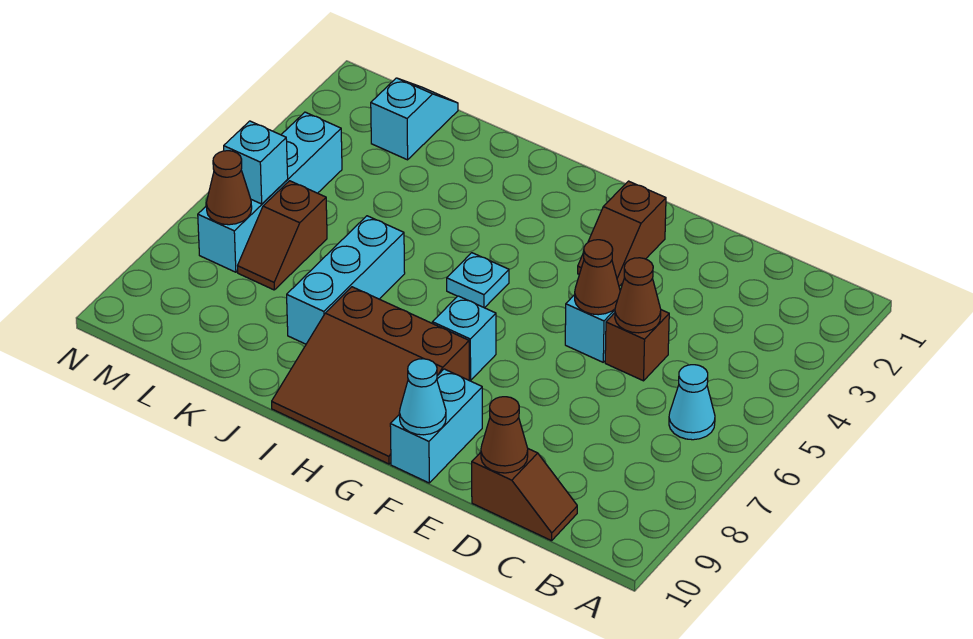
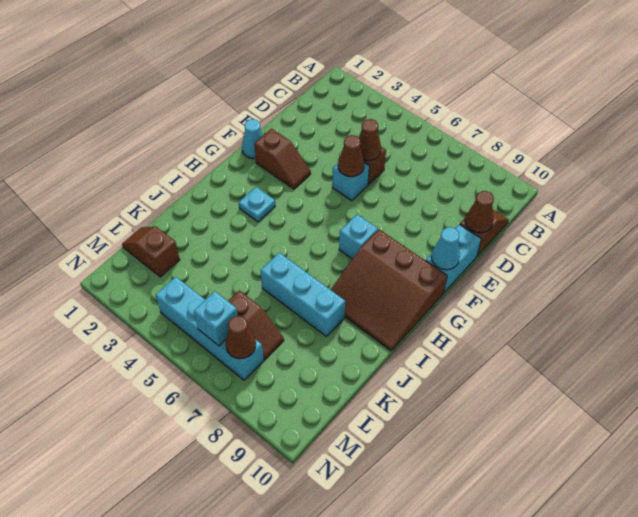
cyan 1x1 cone [669,365,715,440] -> cyan 1x1 cone moved to [242,119,263,159]
cyan 1x2 brick [390,369,482,483] -> cyan 1x2 brick turned to [426,224,481,292]
brown 3x3 slope [272,287,469,464] -> brown 3x3 slope turned to [331,230,447,351]
cyan 1x1 plate [447,253,509,308] -> cyan 1x1 plate moved to [239,187,275,222]
cyan 1x2 slope [371,78,458,160] -> brown 1x2 slope [122,226,180,277]

